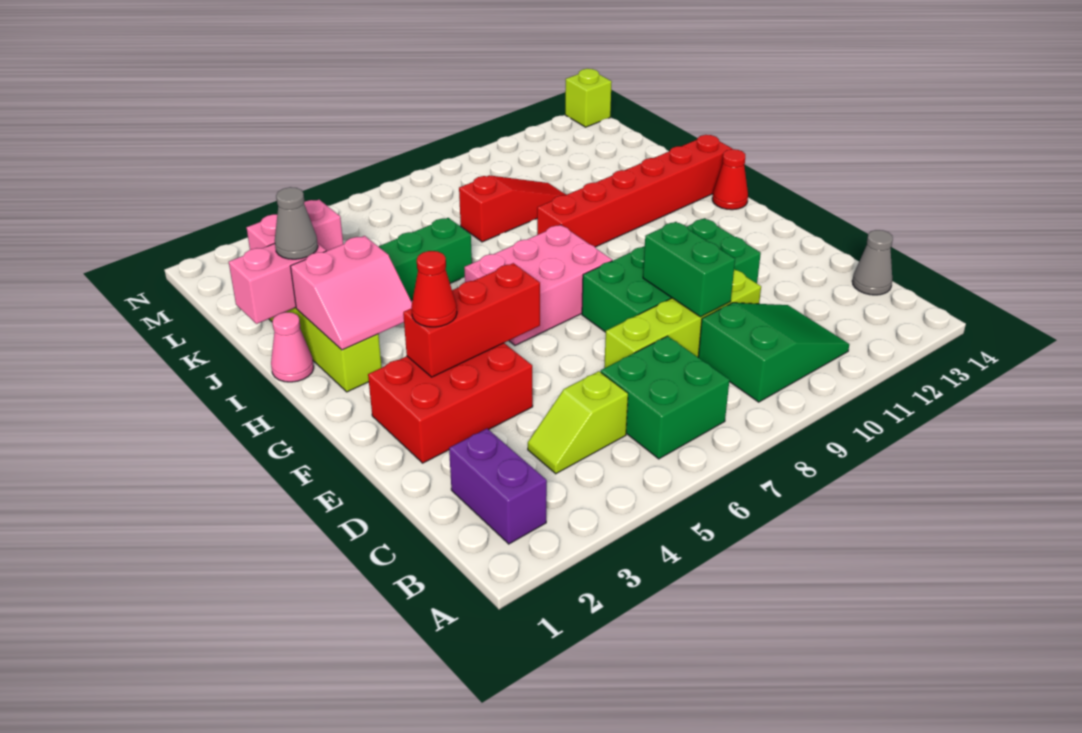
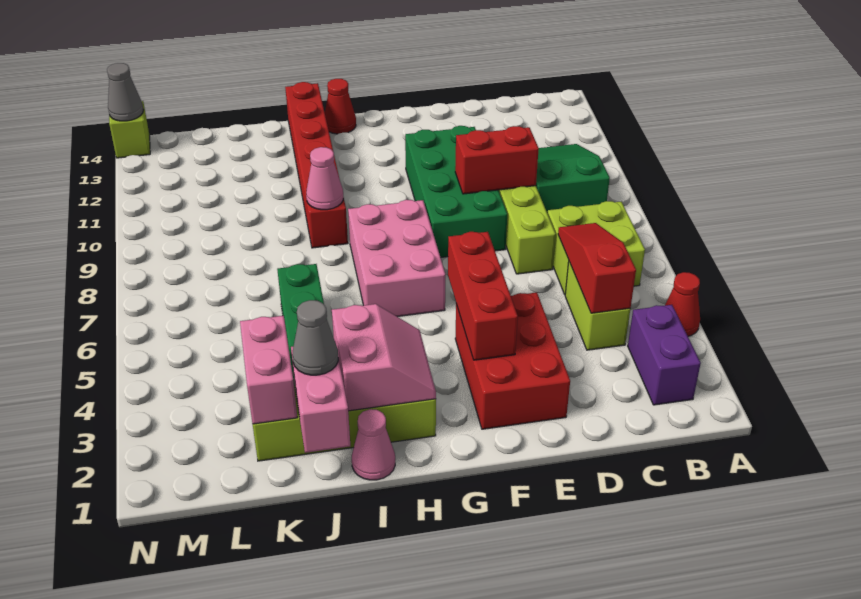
purple 1x2 brick [449,429,547,544] -> purple 1x2 brick turned to [628,305,701,405]
green 2x2 brick [601,336,729,459] -> lime 2x2 brick [548,201,645,294]
lime 1x2 slope [528,371,628,474] -> lime 1x2 brick [565,262,630,350]
grey 1x1 cone [852,230,893,295] -> grey 1x1 cone moved to [107,63,144,121]
green 1x2 brick [643,222,735,317] -> red 1x2 brick [455,126,539,194]
red 1x1 cone [411,251,457,327] -> red 1x1 cone moved to [665,272,700,336]
none -> pink 1x1 cone [306,147,343,210]
red 1x3 slope [459,175,566,242] -> red 1x3 slope moved to [558,223,636,313]

